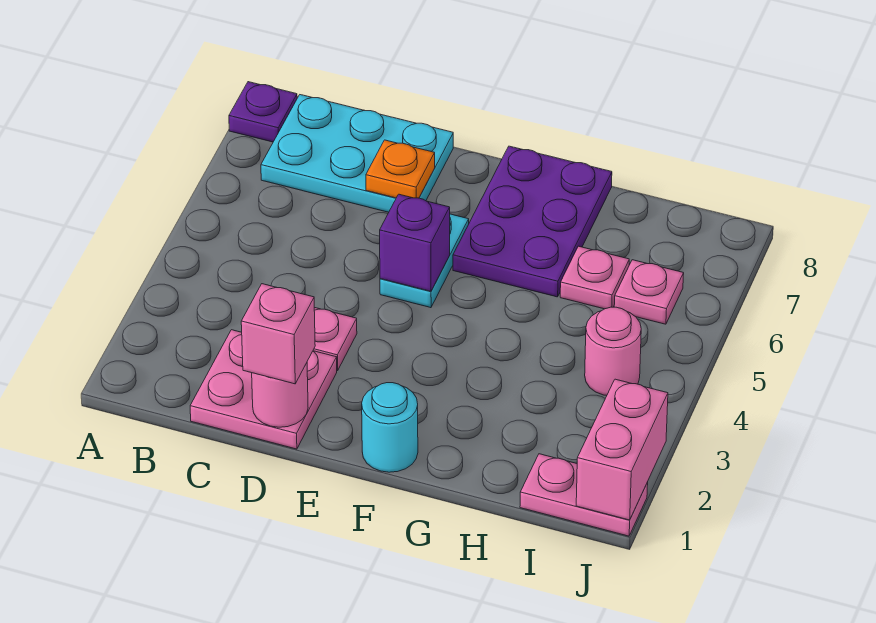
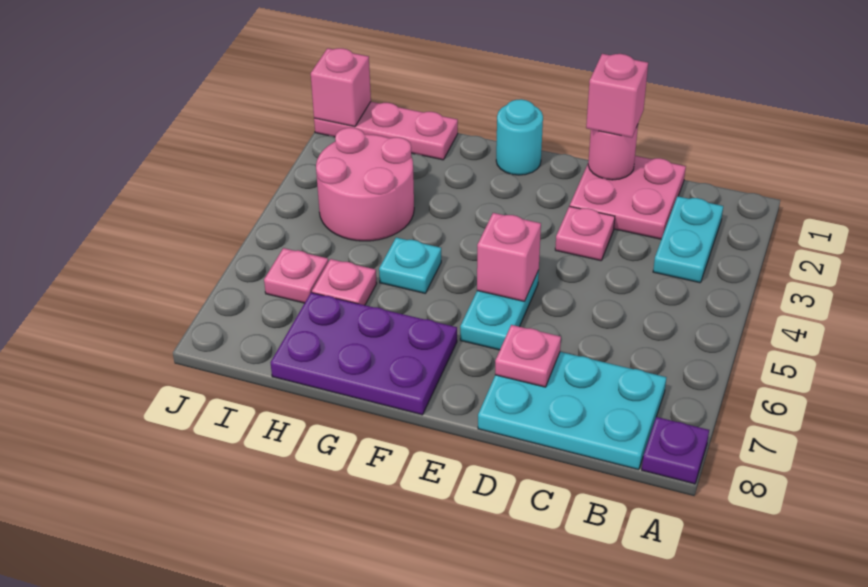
none -> cyan 1x2 plate [653,196,723,283]
orange 1x1 plate [366,140,435,198] -> pink 1x1 plate [495,325,561,387]
purple 1x1 brick [380,194,450,291] -> pink 1x1 brick [477,213,541,302]
purple 2x3 plate [453,146,612,297] -> purple 2x3 plate turned to [271,293,457,415]
none -> cyan 1x1 plate [379,238,441,293]
pink 1x2 plate [520,454,648,536] -> pink 1x3 plate [314,102,458,160]
pink 1x1 round brick [585,307,641,396] -> pink 2x2 round brick [316,128,414,241]
pink 1x2 brick [576,379,668,520] -> pink 1x1 brick [311,48,371,127]

